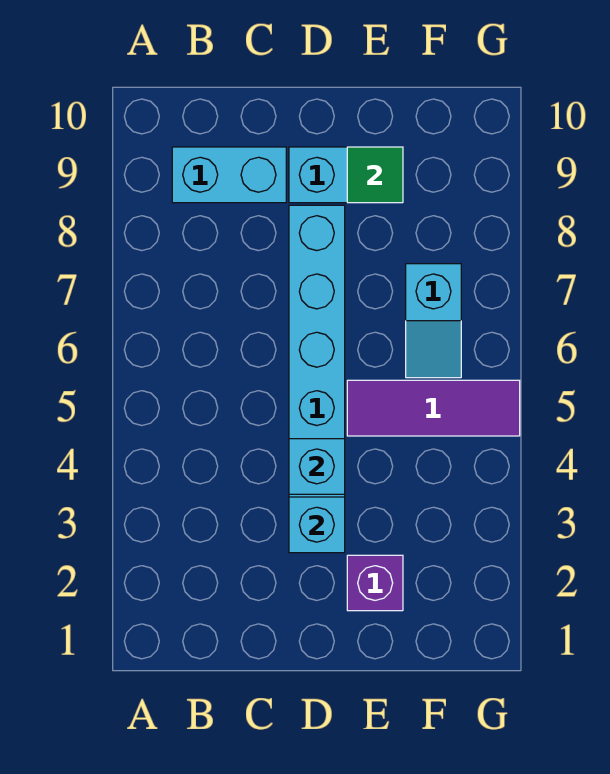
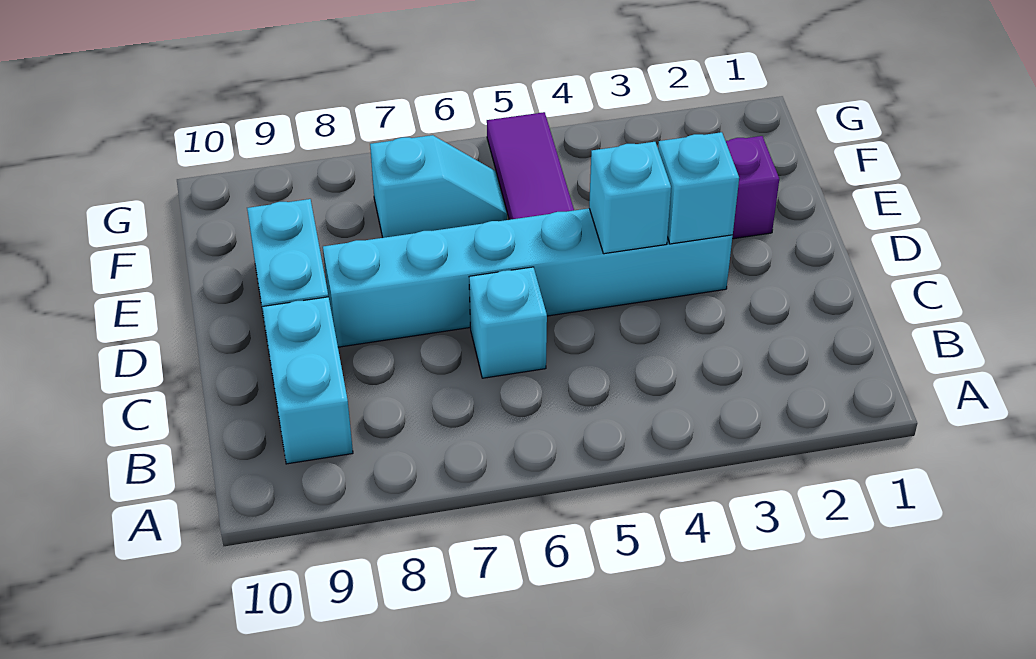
none -> cyan 1x1 brick [469,267,547,378]
green 1x1 tile [347,147,403,203] -> none

